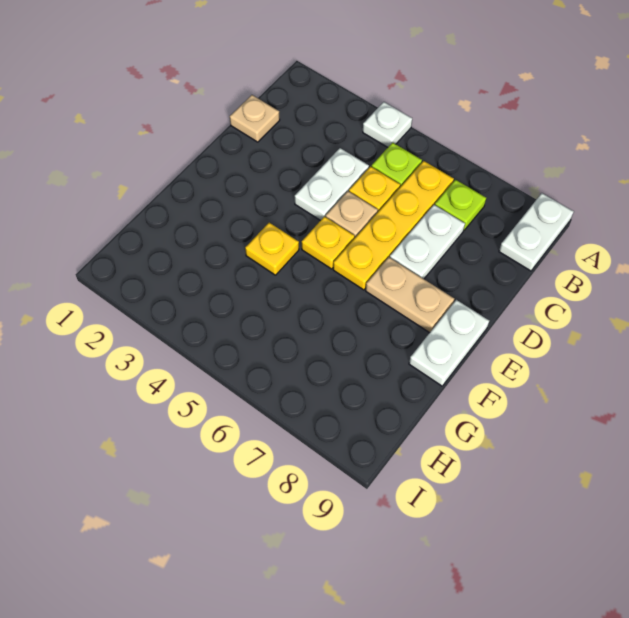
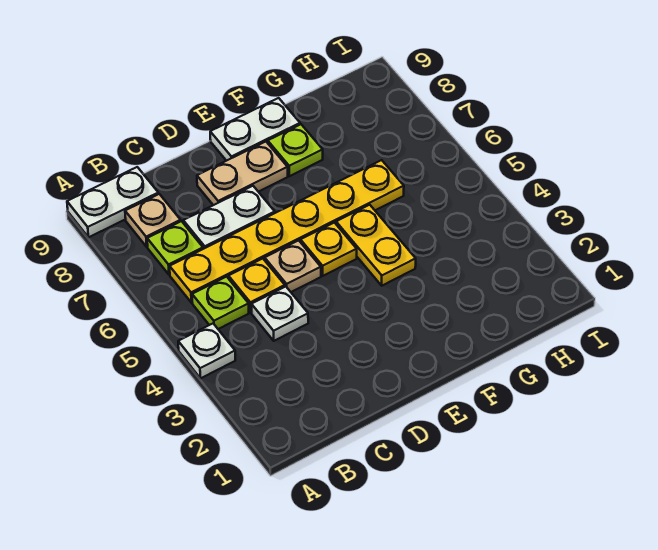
yellow 1x4 plate [333,161,454,290] -> yellow 1x6 plate [170,160,404,303]
tan 1x1 plate [230,95,280,142] -> tan 1x1 plate moved to [125,194,181,247]
white 1x2 plate [295,148,369,221] -> white 1x1 plate [251,287,308,341]
tan 1x2 plate [366,257,454,333] -> tan 1x2 plate turned to [197,142,288,205]
yellow 1x1 plate [245,223,299,275] -> yellow 1x2 plate [336,205,416,286]
none -> lime 1x1 plate [268,124,323,176]

